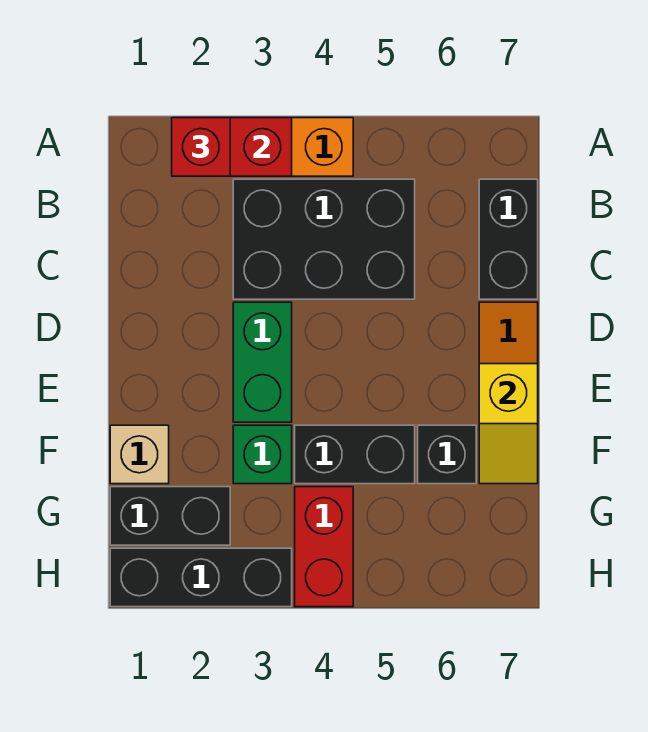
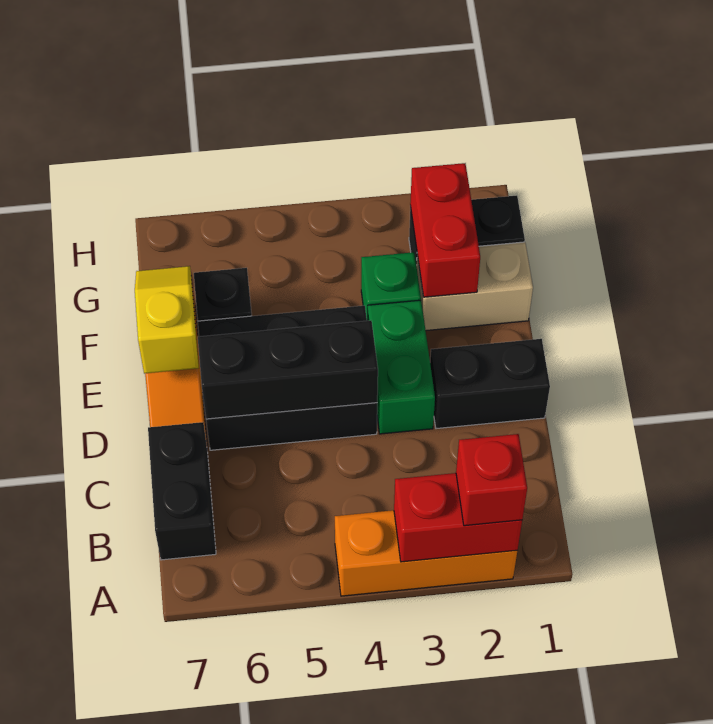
black 2x3 brick [233,179,415,299] -> black 2x3 brick moved to [198,306,377,450]
tan 1x1 brick [110,425,169,484] -> tan 1x2 brick [416,242,533,331]
black 1x2 brick [295,425,415,484] -> black 1x2 brick moved to [430,339,550,429]
red 1x2 brick [295,487,353,607] -> red 1x2 brick moved to [410,163,480,297]
black 1x3 brick [110,548,292,607] -> black 1x3 brick moved to [198,320,378,419]

